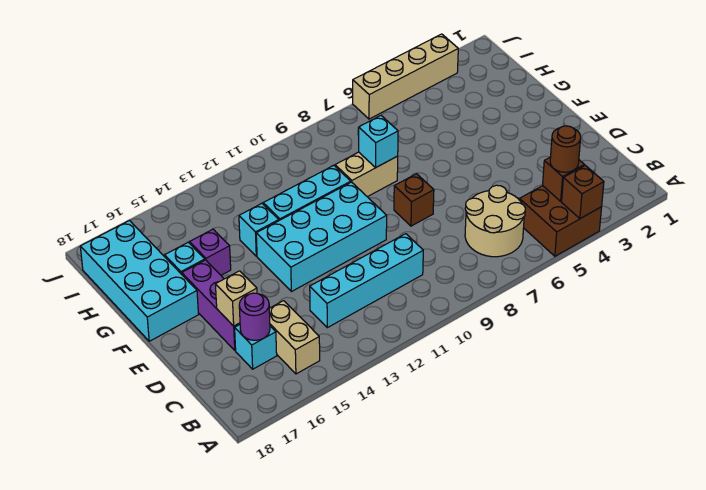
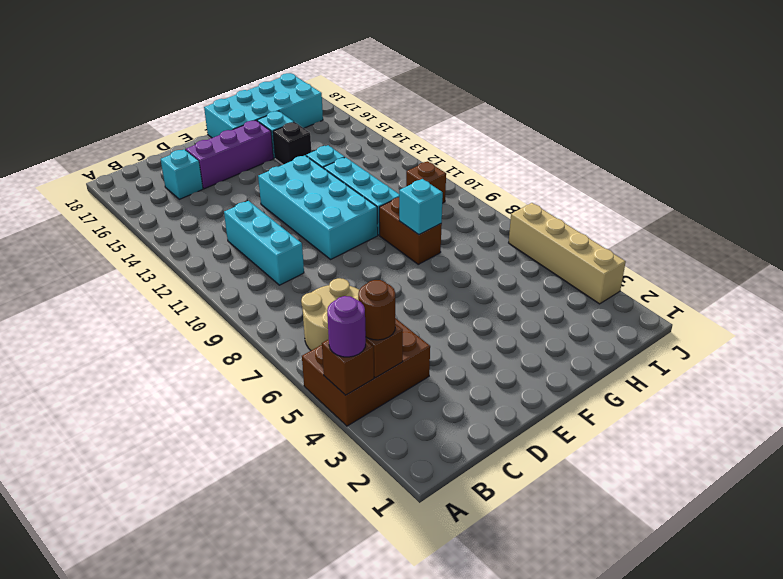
brown 2x2 brick [519,186,602,256] -> brown 2x3 brick [302,318,430,426]
tan 1x2 brick [269,301,320,374] -> none
cyan 1x4 brick [310,234,423,328] -> cyan 1x3 brick [224,201,304,285]
purple 1x1 round brick [239,293,270,340] -> purple 1x1 round brick moved to [327,296,366,357]
tan 1x1 brick [215,271,257,326] -> none
brown 1x1 brick [394,174,434,226] -> brown 1x1 brick moved to [406,161,446,203]
tan 1x2 brick [335,152,398,197] -> brown 1x2 brick [379,197,442,264]
purple 1x1 brick [190,229,231,275] -> black 1x1 brick [273,122,311,165]

